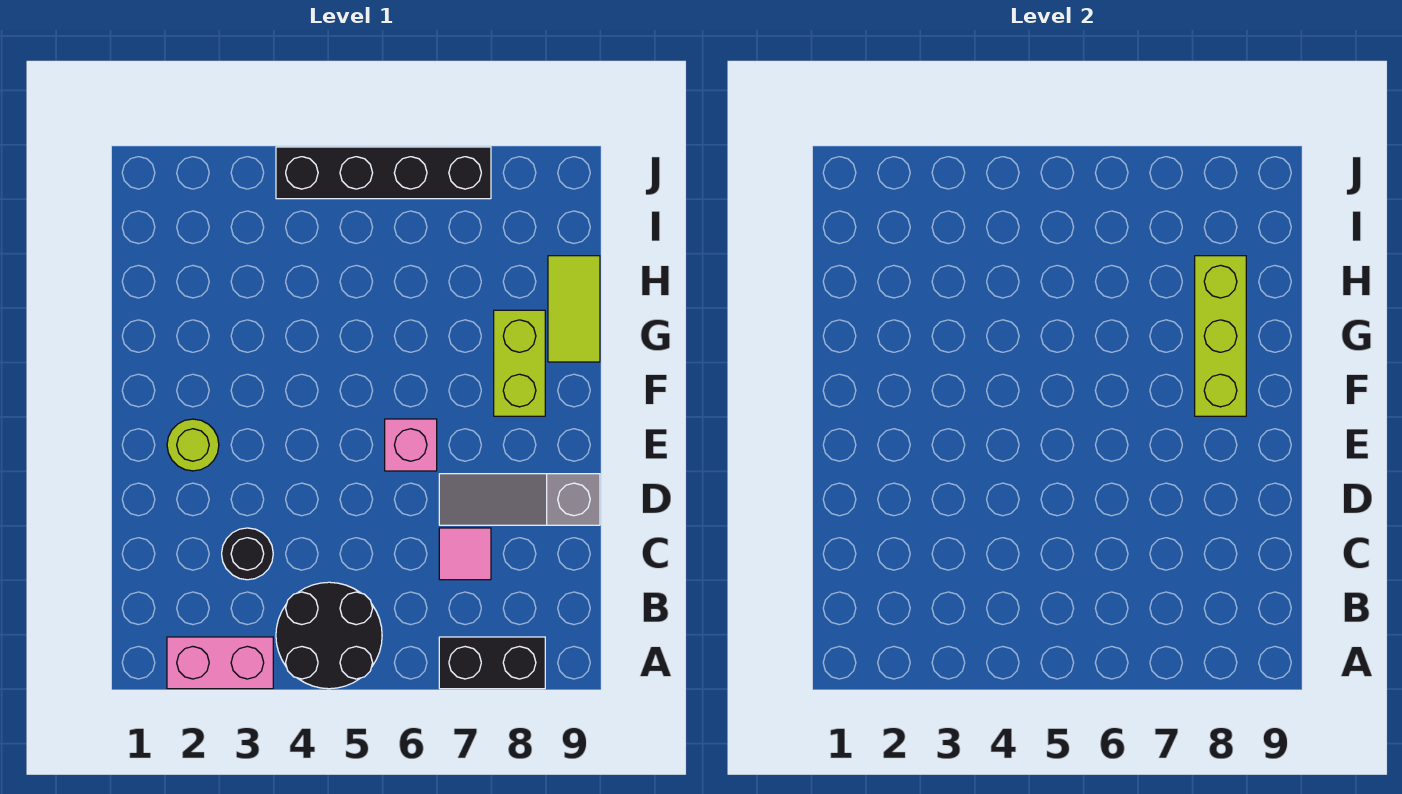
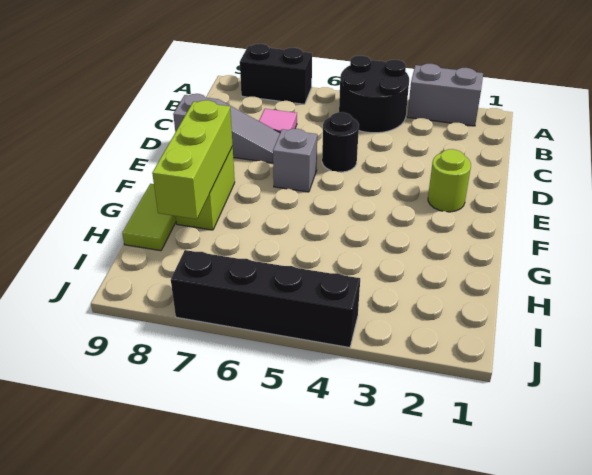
pink 1x2 brick [167,637,273,689] -> grey 1x2 brick [407,64,483,126]
black 1x1 round brick [222,528,273,580] -> black 1x1 round brick moved to [322,112,359,172]
pink 1x1 brick [385,419,437,471] -> grey 1x1 brick [273,129,317,192]

